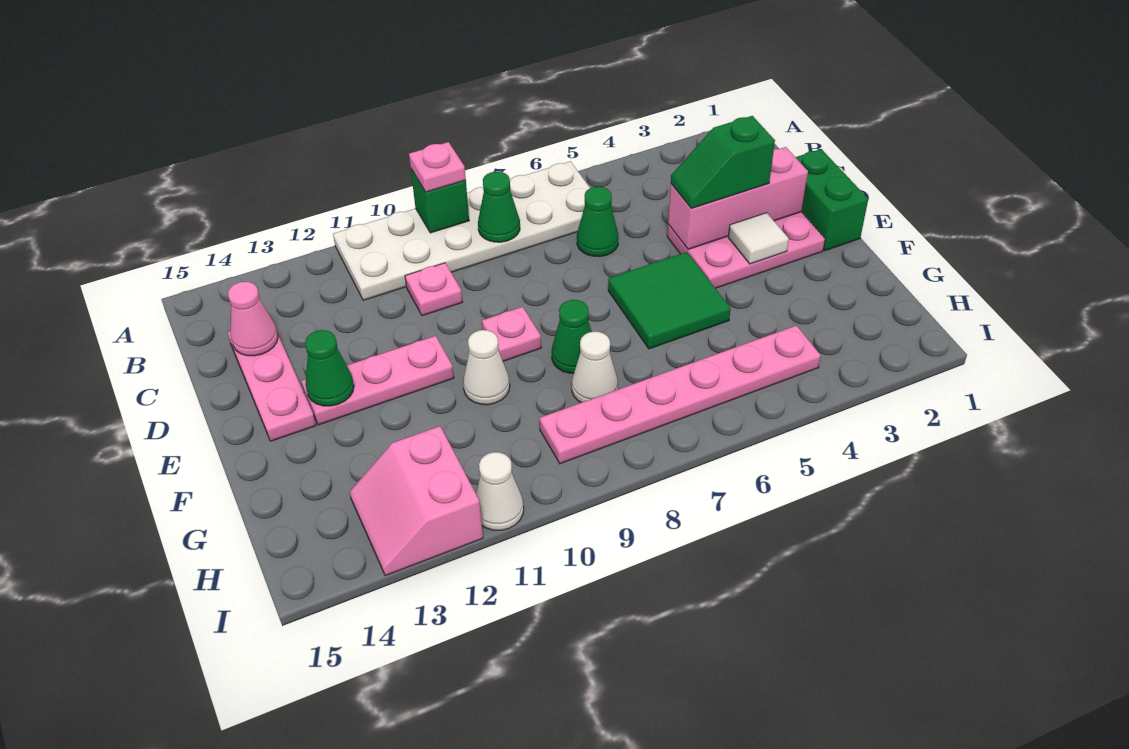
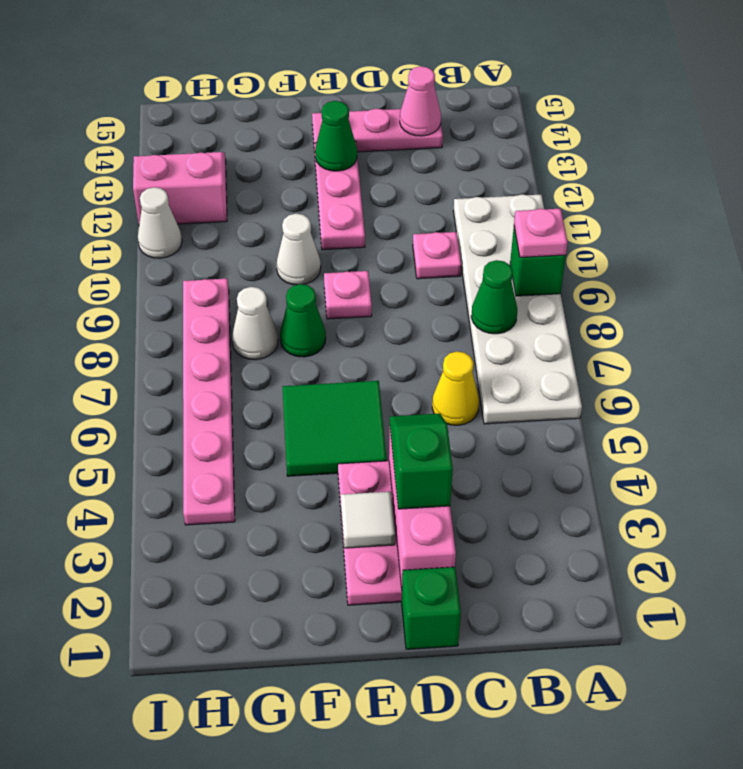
green 1x1 cone [577,187,618,257] -> yellow 1x1 cone [432,352,479,425]
green 1x2 brick [796,149,868,251] -> green 1x1 brick [402,567,461,649]

